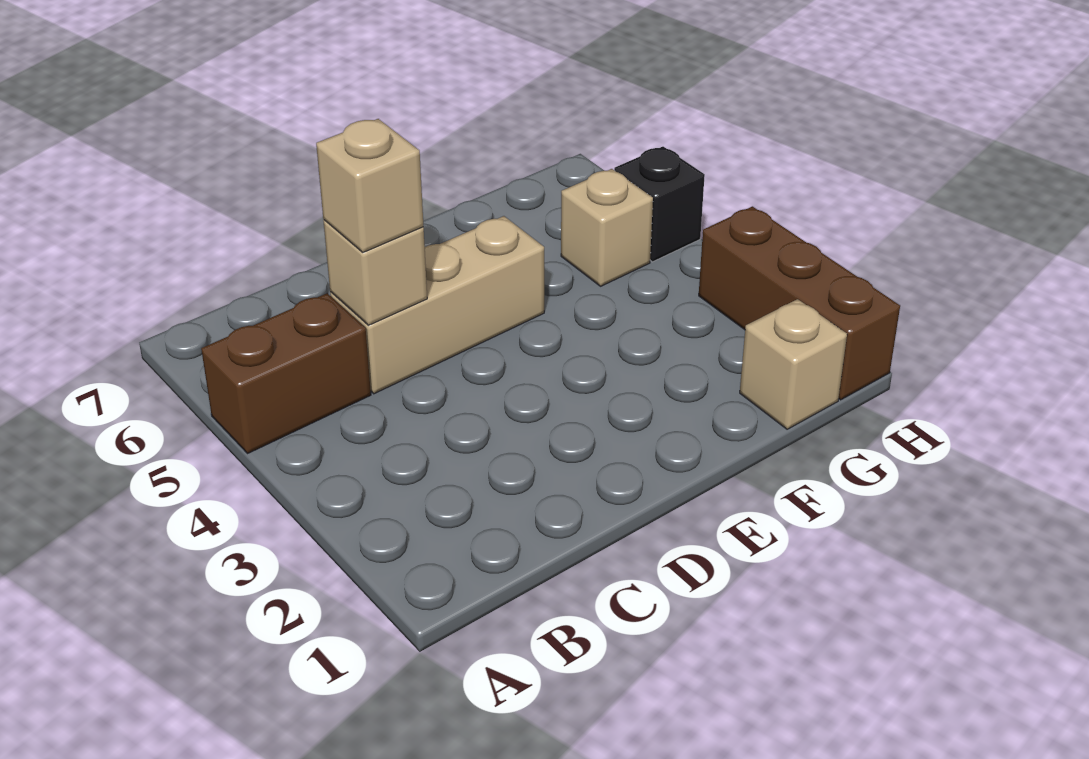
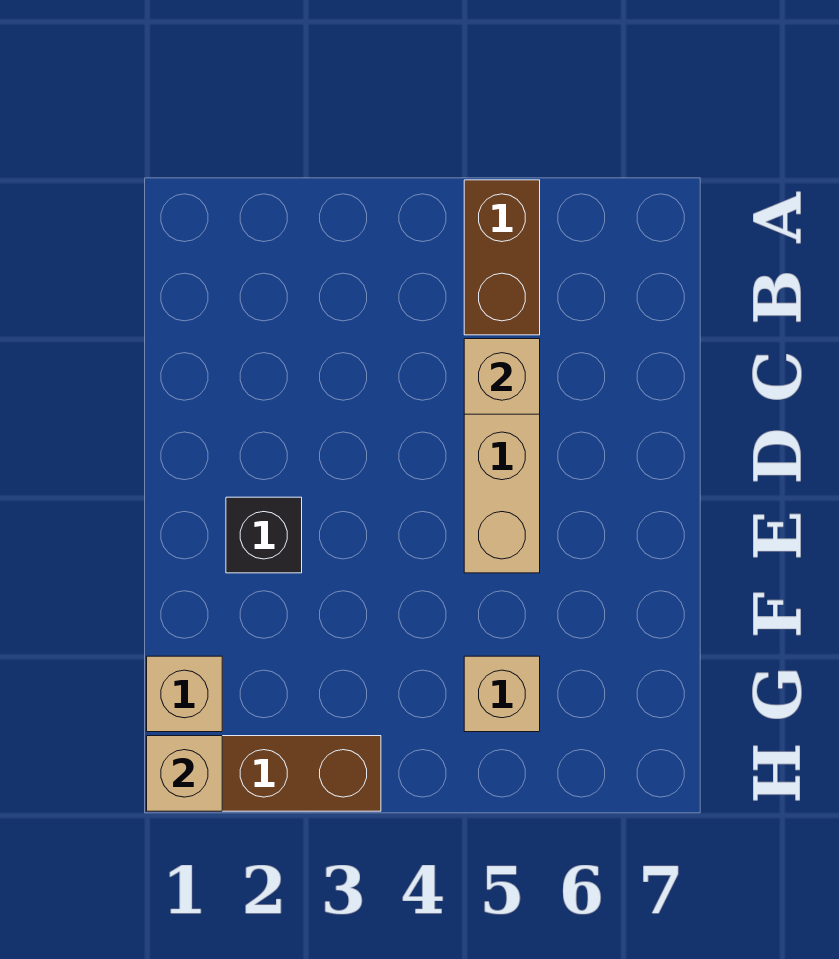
tan 1x1 brick [316,119,424,252] -> tan 1x1 brick moved to [147,736,222,811]
black 1x1 brick [614,147,705,262] -> black 1x1 brick moved to [226,497,302,573]

